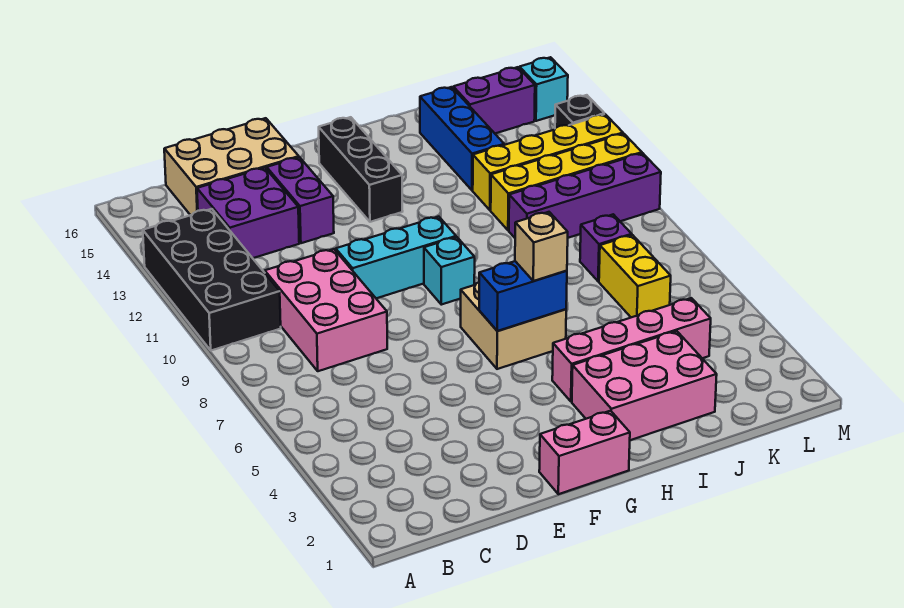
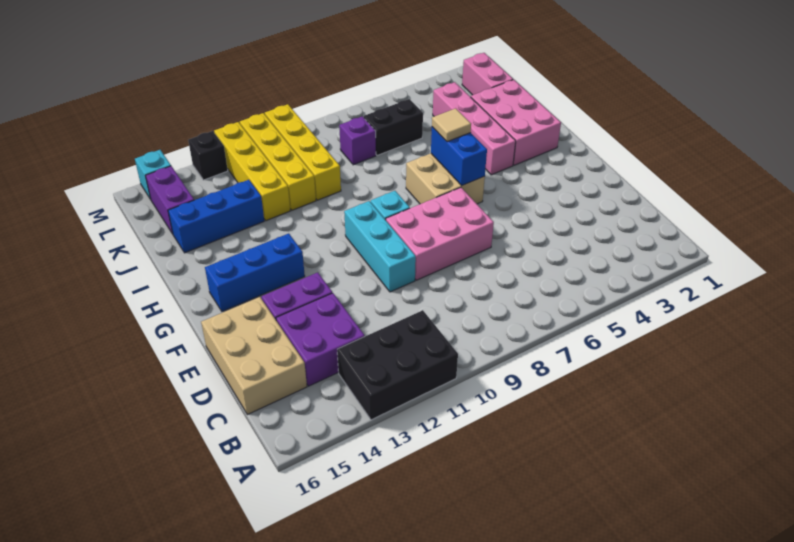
black 2x4 brick [143,209,281,351] -> black 2x3 brick [337,310,458,420]
pink 2x3 brick [265,249,387,371] -> pink 2x3 brick moved to [386,188,494,280]
pink 1x2 brick [539,411,630,494] -> pink 1x2 brick moved to [462,53,513,95]
black 1x3 brick [319,117,403,222] -> blue 1x3 brick [205,233,305,311]
tan 1x1 brick [515,212,568,281] -> tan 1x1 tile [432,108,471,142]
purple 1x4 brick [509,153,661,238] -> yellow 1x4 brick [265,104,341,200]
yellow 1x2 brick [599,235,671,317] -> black 1x2 brick [364,99,423,155]

